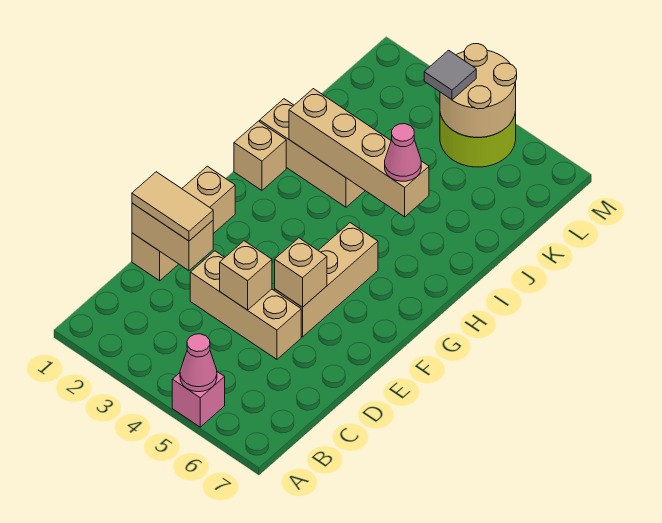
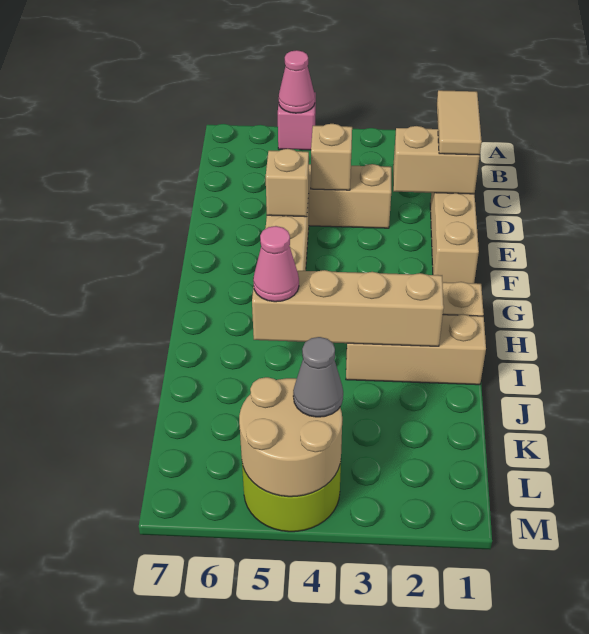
tan 1x2 tile [132,172,213,241] -> tan 1x2 tile turned to [437,90,482,155]
grey 1x1 tile [424,50,476,100] -> grey 1x1 cone [293,337,343,417]

